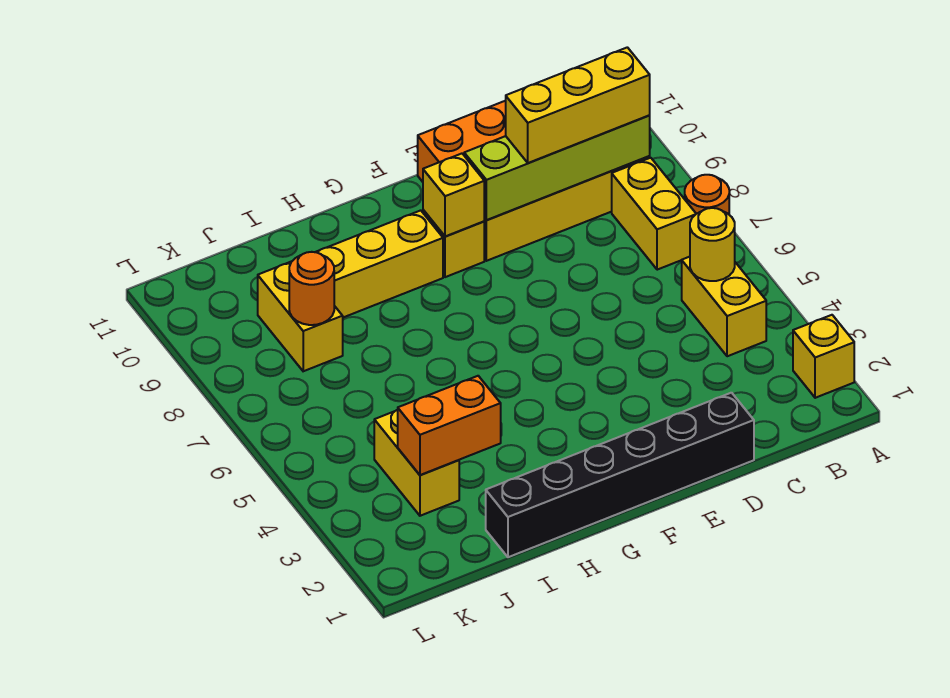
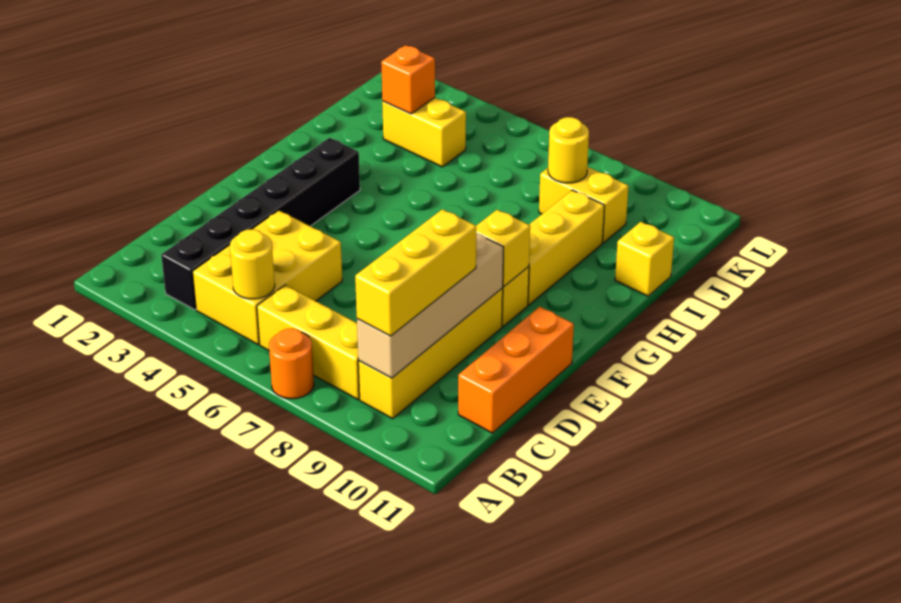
yellow 1x1 brick [793,315,854,398] -> yellow 1x1 brick moved to [615,222,674,296]
yellow 1x2 brick [682,257,766,356] -> yellow 2x3 brick [193,210,342,344]
yellow 1x2 brick [612,158,696,270] -> yellow 1x3 brick [257,285,360,400]
lime 1x4 brick [464,115,650,220] -> tan 1x4 brick [357,233,503,378]
black 1x6 brick [486,393,754,557] -> black 1x6 brick moved to [161,138,360,310]
orange 1x2 brick [398,376,501,475] -> orange 1x1 brick [381,45,435,114]
orange 1x1 round brick [289,252,334,325] -> yellow 1x1 round brick [548,117,589,183]

